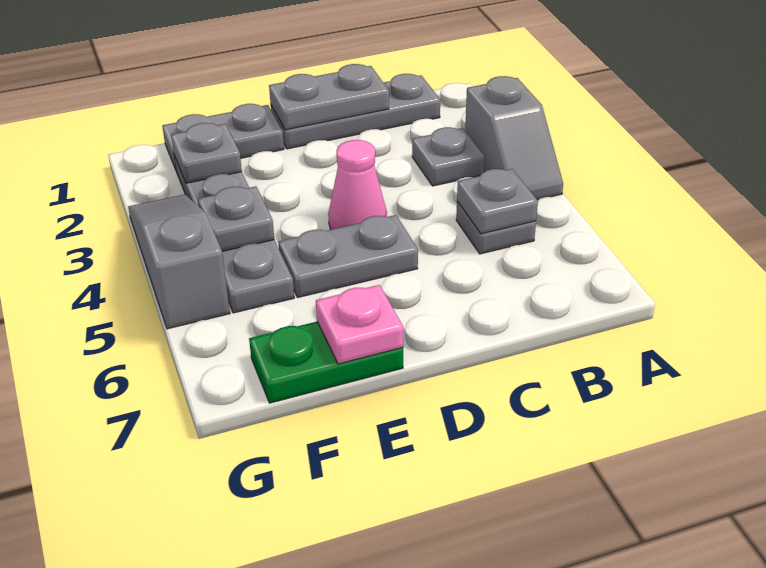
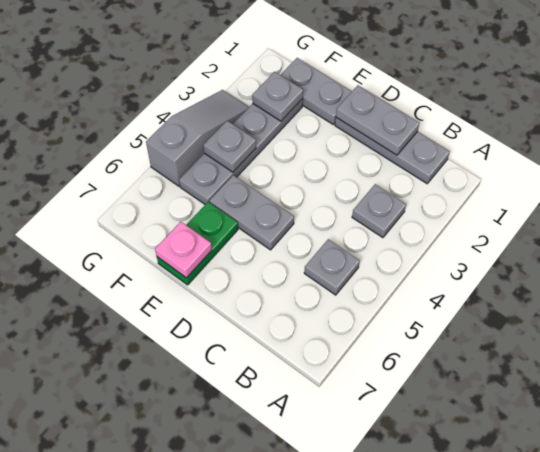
grey 1x2 slope [465,76,563,200] -> none
grey 1x1 plate [457,169,538,234] -> none
pink 1x1 cone [328,140,387,229] -> none
green 1x2 plate [249,322,403,403] -> green 1x2 plate turned to [157,202,238,285]

